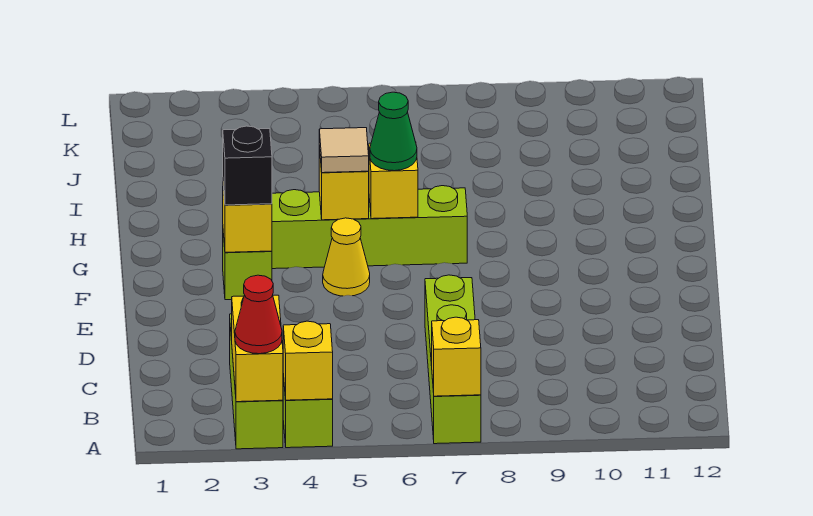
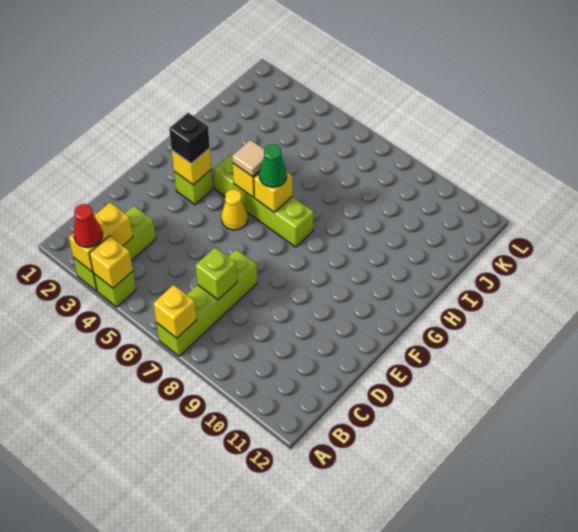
none -> lime 1x1 brick [195,248,237,300]

